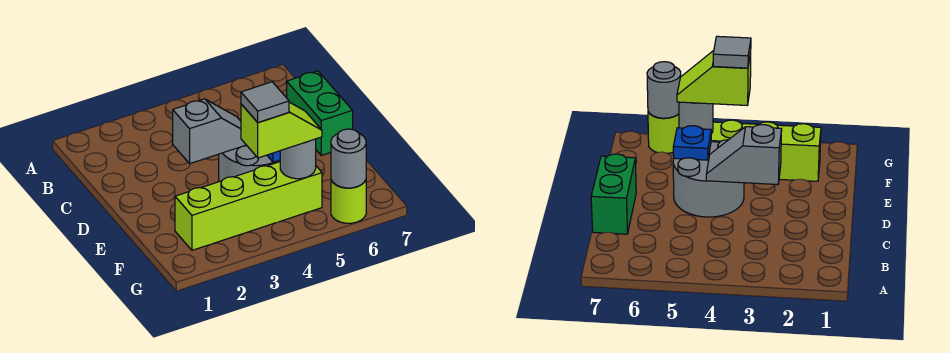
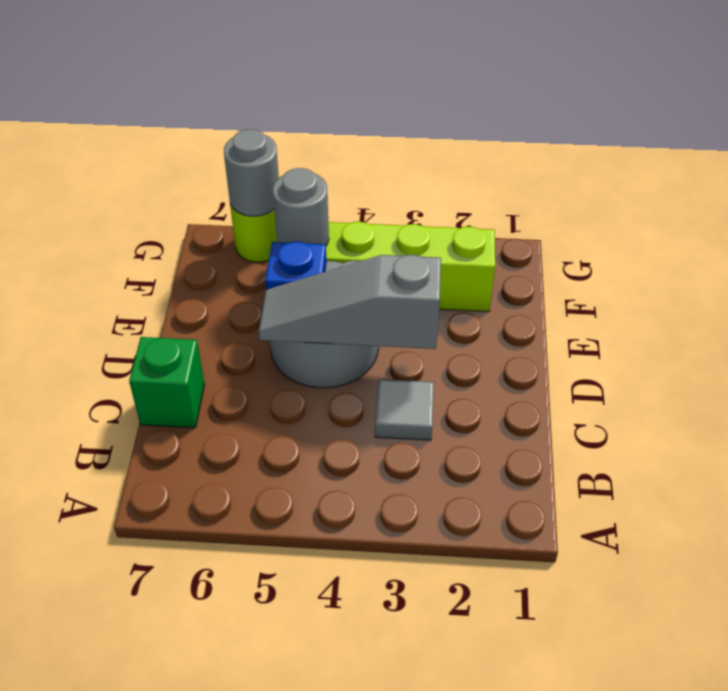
green 1x2 brick [287,71,353,155] -> green 1x1 brick [129,337,205,428]
grey 1x2 slope [173,99,246,163] -> grey 1x3 slope [259,255,441,349]
lime 1x2 slope [241,102,322,158] -> none
grey 1x1 tile [241,82,289,123] -> grey 1x1 tile moved to [375,379,434,440]

